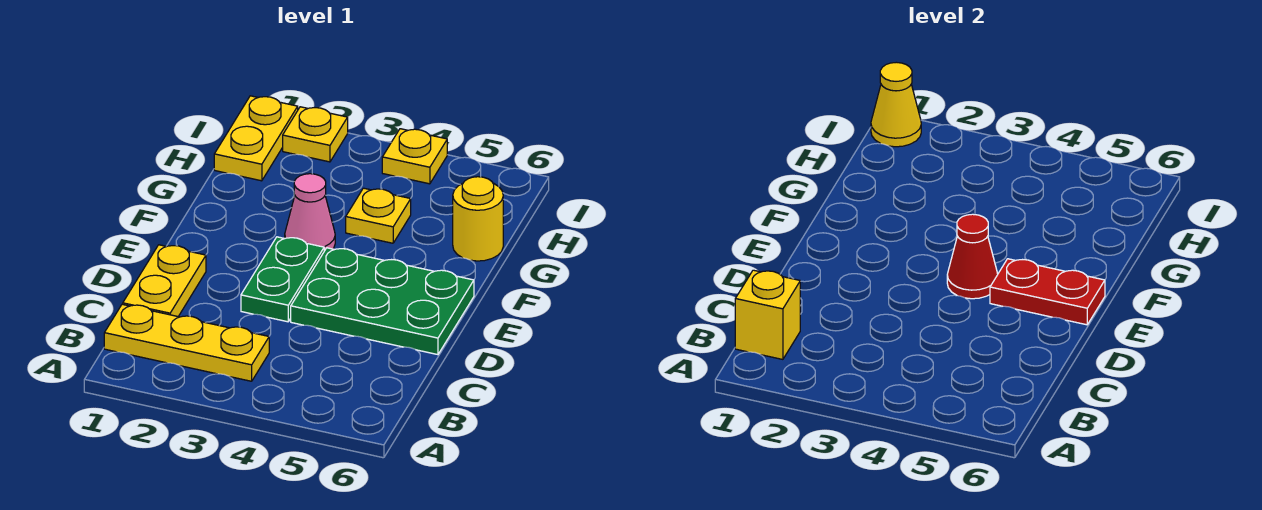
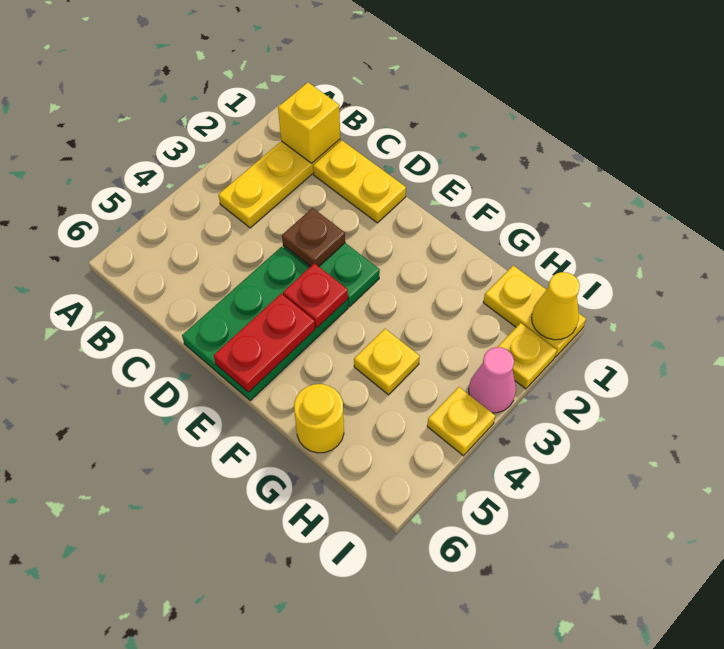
none -> brown 1x1 plate [282,208,345,267]
red 1x1 cone [947,214,998,299] -> red 1x1 plate [283,263,348,328]
pink 1x1 cone [285,174,335,251] -> pink 1x1 cone moved to [469,347,516,413]

